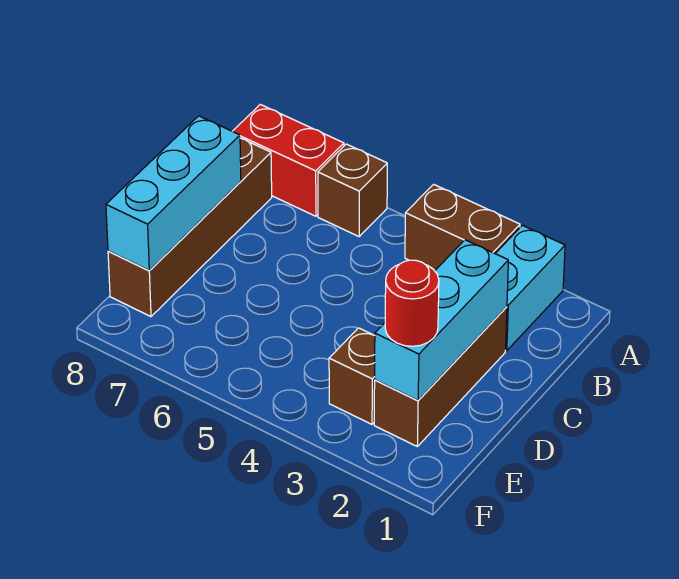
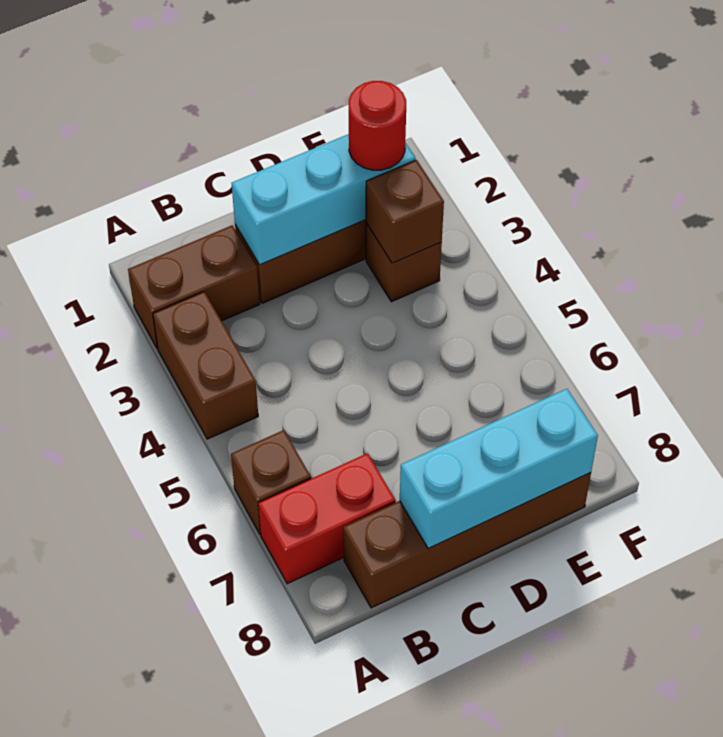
cyan 1x2 brick [495,225,565,351] -> brown 1x2 brick [128,225,260,349]
red 1x2 brick [233,104,344,216] -> red 1x2 brick turned to [258,453,395,584]
none -> brown 1x1 brick [366,160,444,263]

